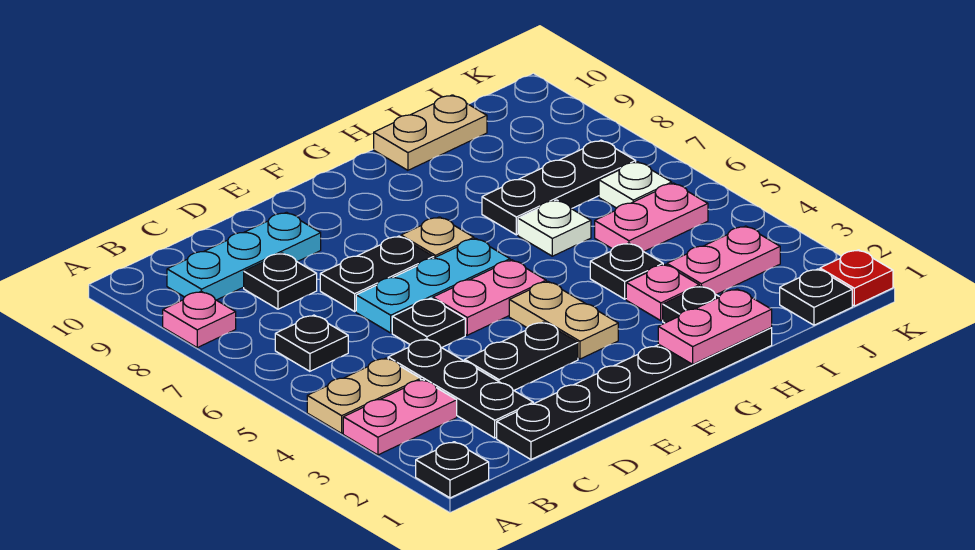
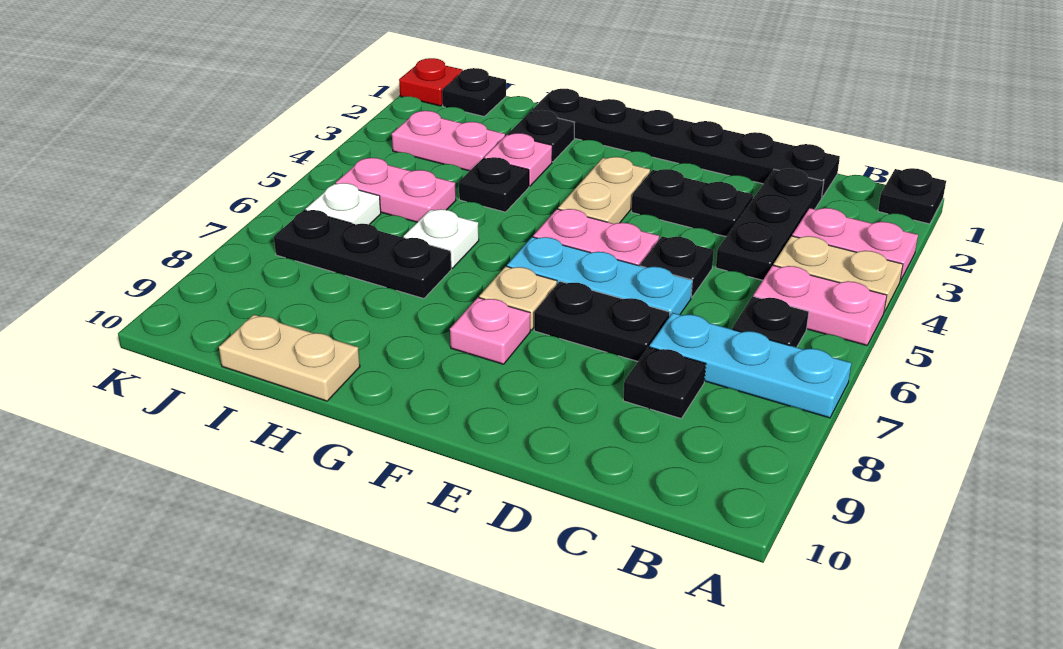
pink 1x1 plate [163,291,236,347] -> pink 1x1 plate moved to [450,298,530,364]
cyan 1x3 plate [167,212,321,300] -> cyan 1x3 plate moved to [650,313,851,418]
pink 1x2 plate [658,289,772,364] -> pink 1x2 plate moved to [754,265,887,345]

